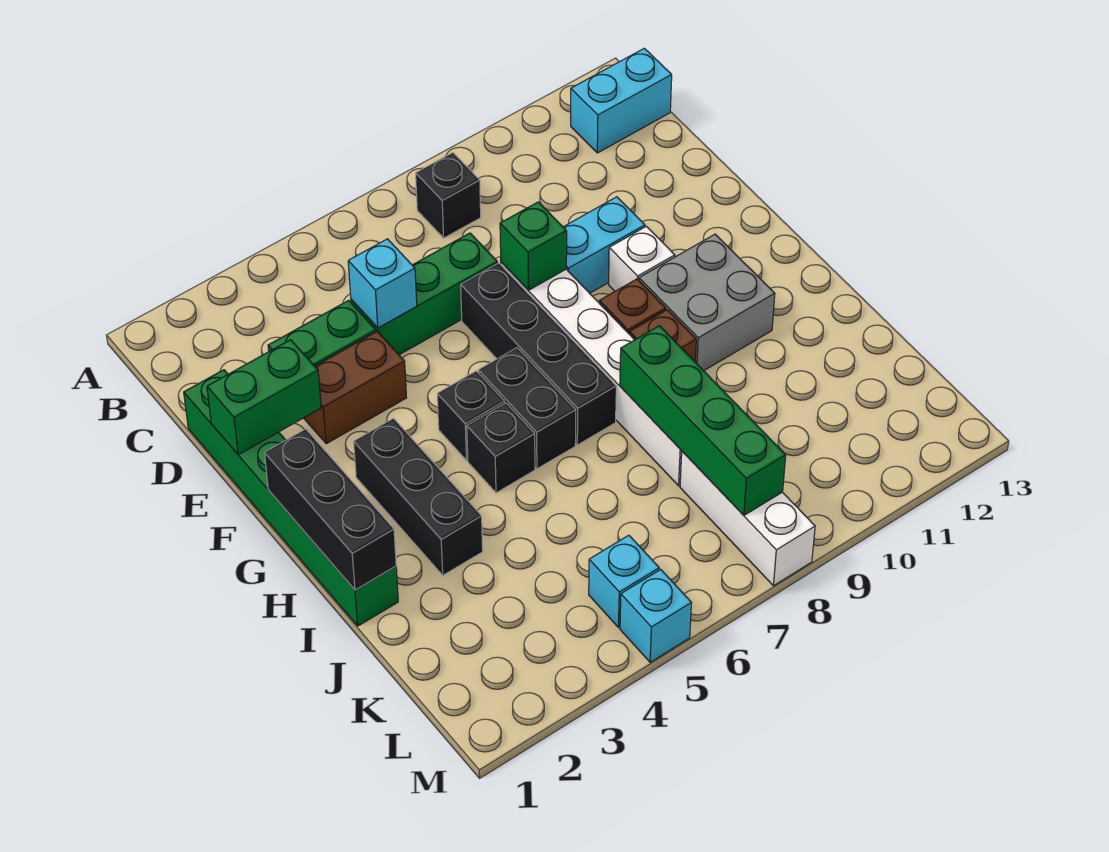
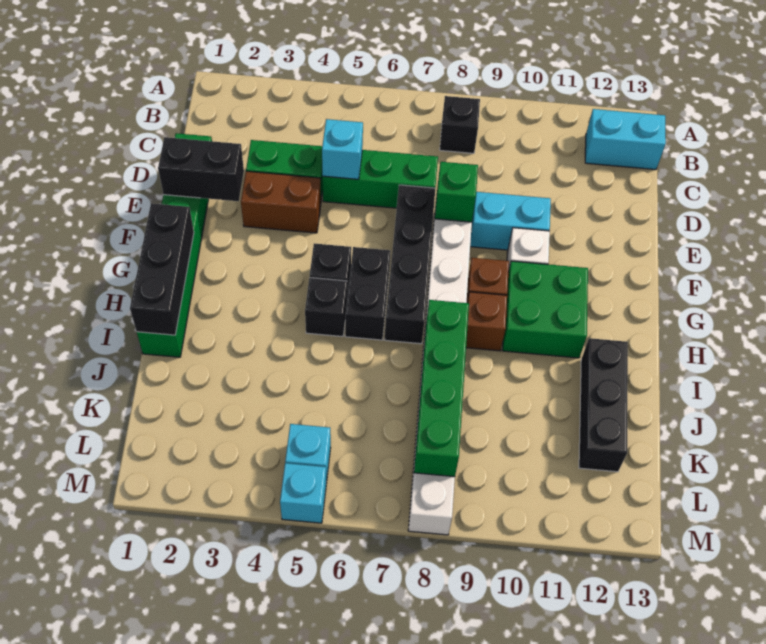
green 1x2 brick [207,340,321,455] -> black 1x2 brick [158,137,244,201]
black 1x3 brick [354,418,483,575] -> black 1x3 brick moved to [579,338,628,472]
grey 2x2 brick [639,234,775,371] -> green 2x2 brick [502,261,588,358]

